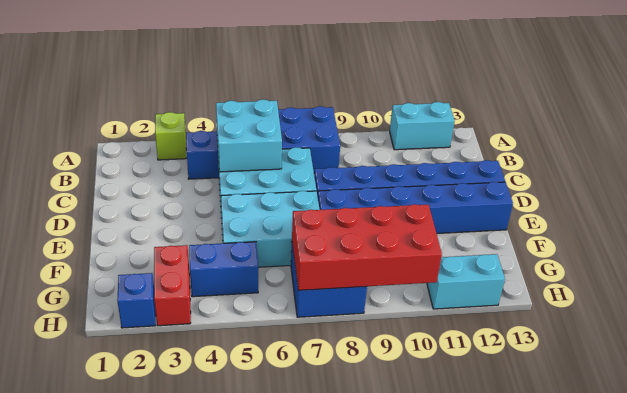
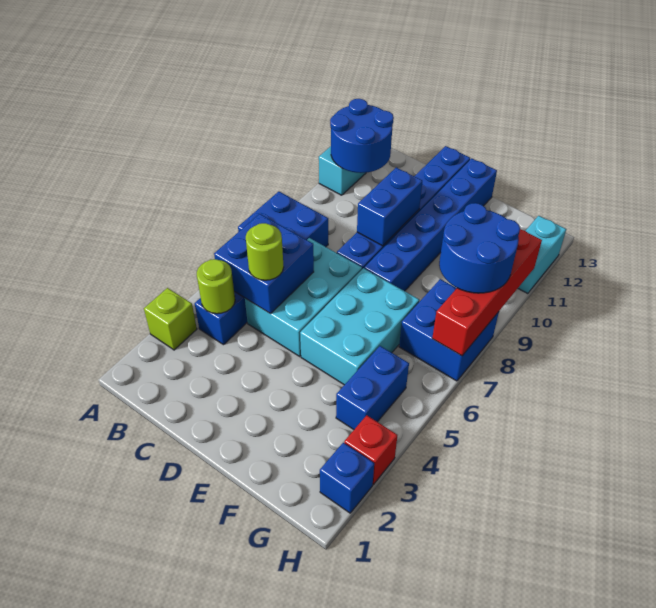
none -> blue 2x2 round brick [330,99,394,173]
none -> lime 1x1 round brick [197,259,235,314]
cyan 2x2 brick [216,99,282,172] -> blue 2x2 brick [214,214,314,314]
none -> lime 1x1 round brick [246,223,284,280]
none -> blue 1x2 brick [357,168,422,246]
red 1x2 brick [154,245,191,326] -> red 1x1 brick [344,415,397,484]
red 2x4 brick [292,204,442,290] -> red 1x4 brick [432,229,542,356]
none -> blue 2x2 round brick [439,203,520,293]

